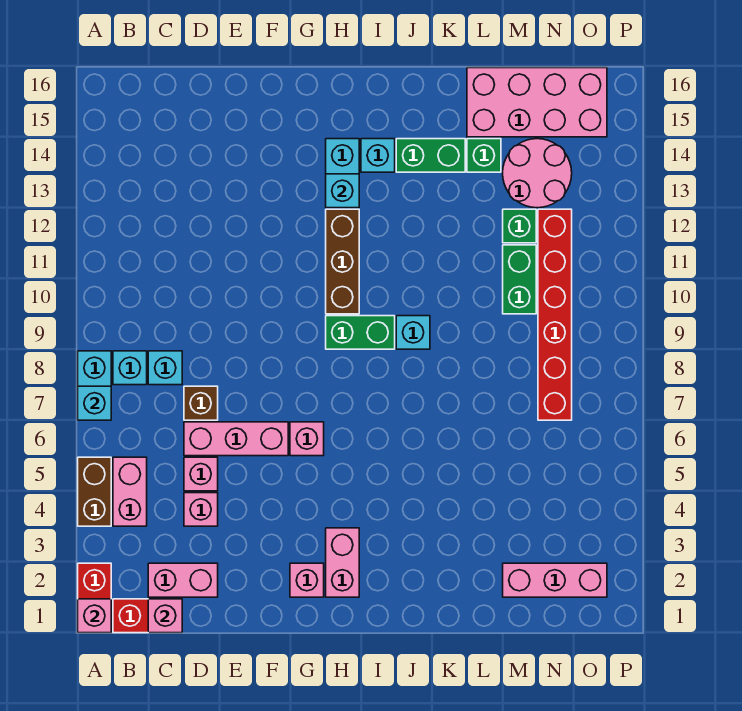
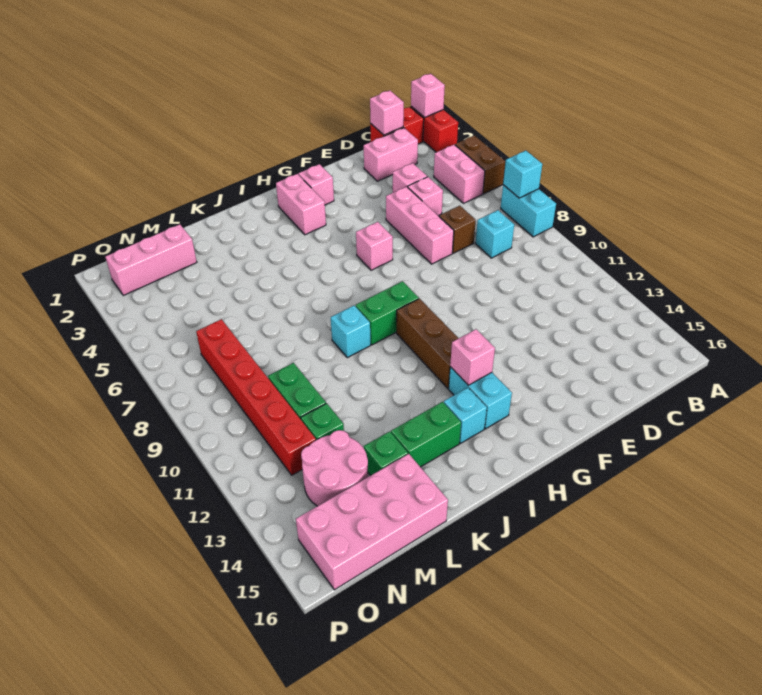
cyan 1x1 brick [113,351,147,385] -> none
pink 1x3 brick [184,422,288,456] -> pink 1x3 brick turned to [386,187,454,264]
cyan 1x1 brick [326,174,359,208] -> pink 1x1 brick [450,329,495,385]

